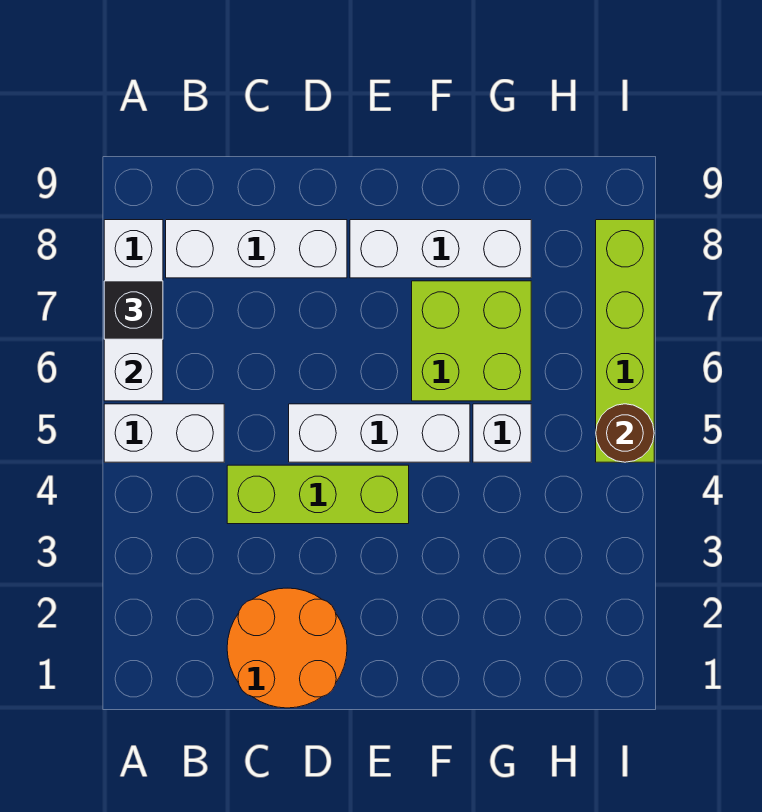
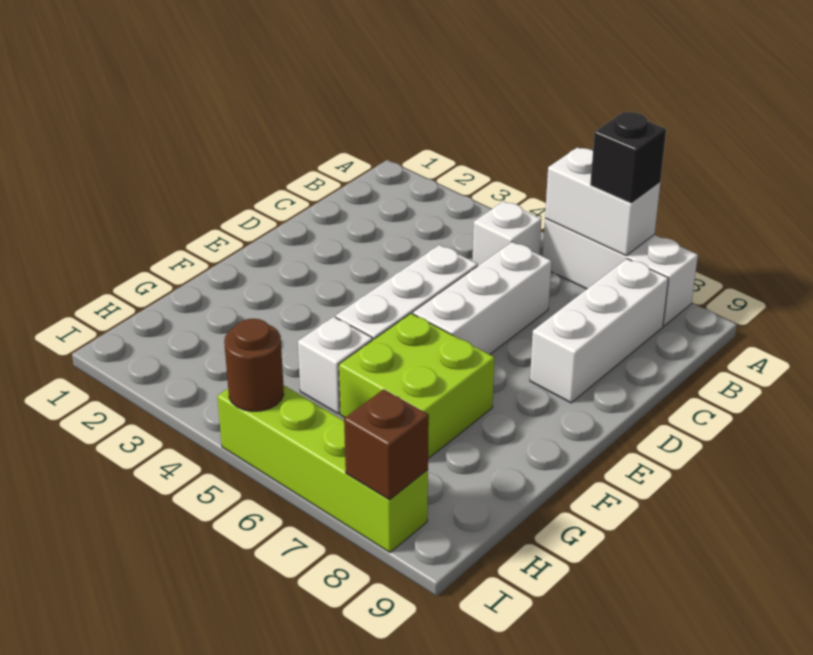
white 1x2 brick [104,404,224,462] -> white 1x1 brick [473,201,542,266]
orange 2x2 round brick [227,588,347,708] -> none
lime 1x3 brick [227,465,409,524] -> none
white 1x3 brick [350,220,531,278] -> white 1x3 brick moved to [413,242,551,354]
none -> brown 1x1 brick [344,389,429,500]

